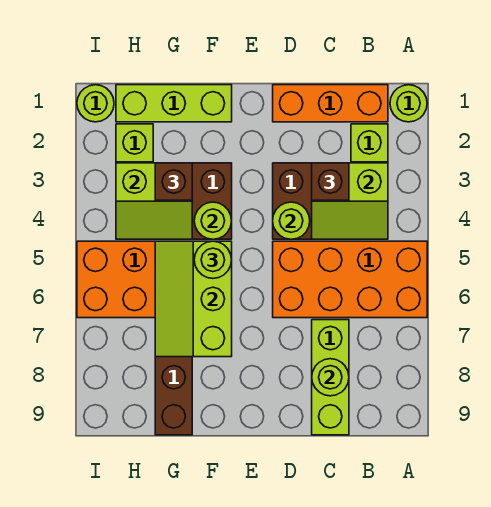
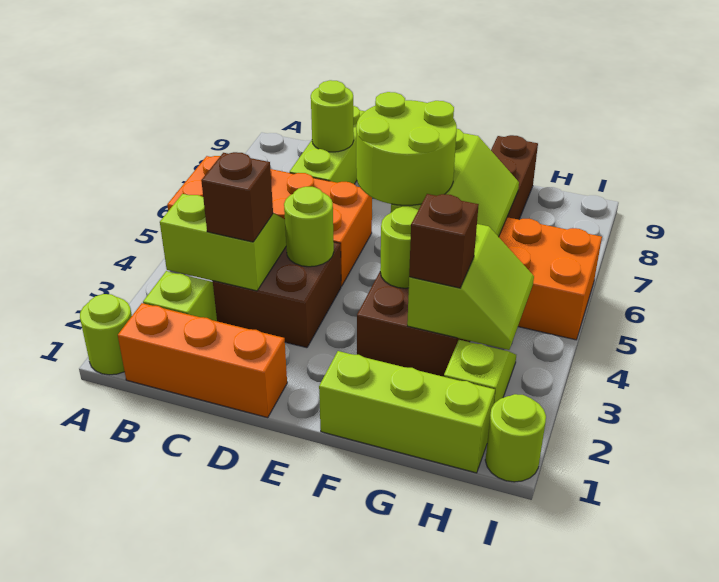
lime 1x1 round brick [194,241,232,278] -> lime 2x2 round brick [356,92,457,205]
lime 2x2 slope [116,163,192,239] -> lime 2x2 slope turned to [407,224,534,350]

